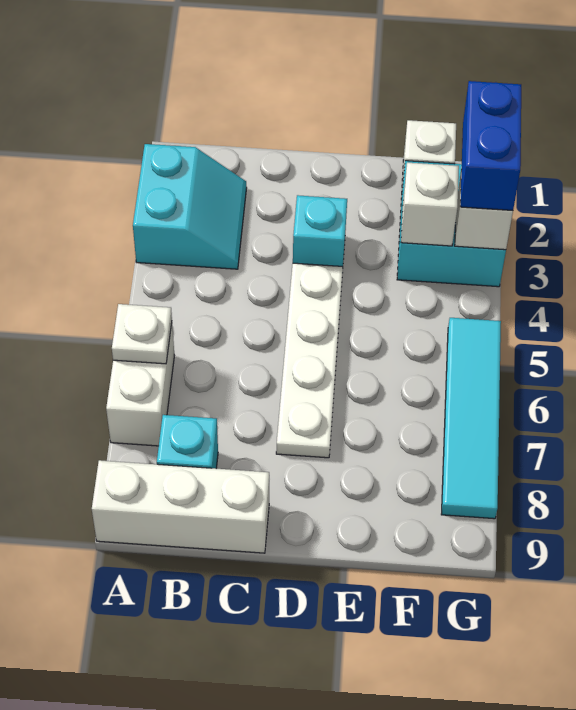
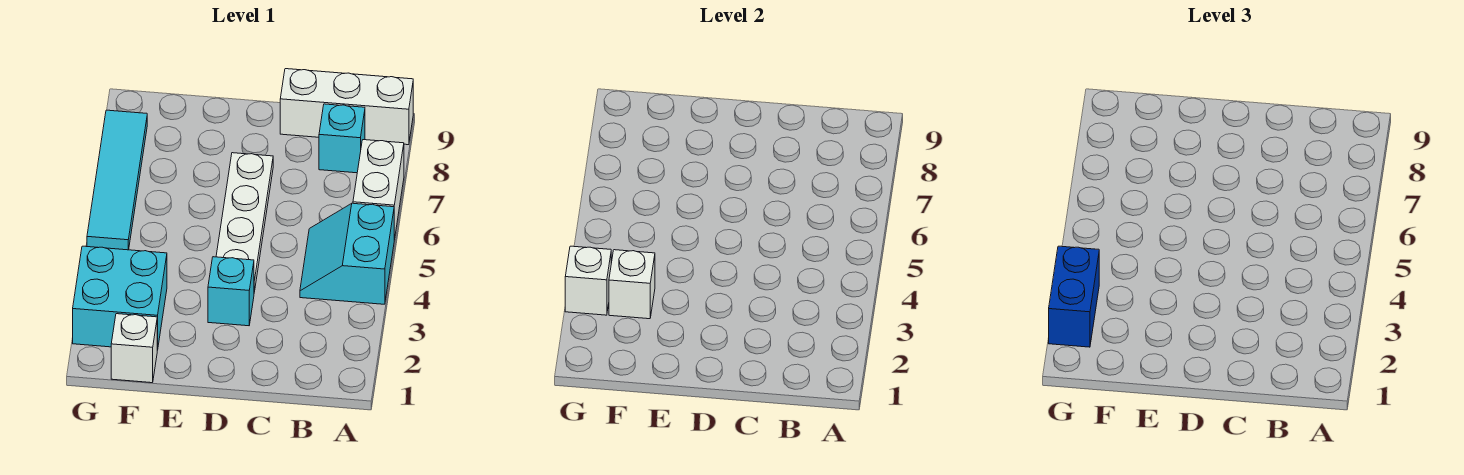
cyan 2x2 slope [133,144,247,269] -> cyan 2x2 slope moved to [300,203,394,304]
white 1x1 plate [112,304,172,364] -> none

